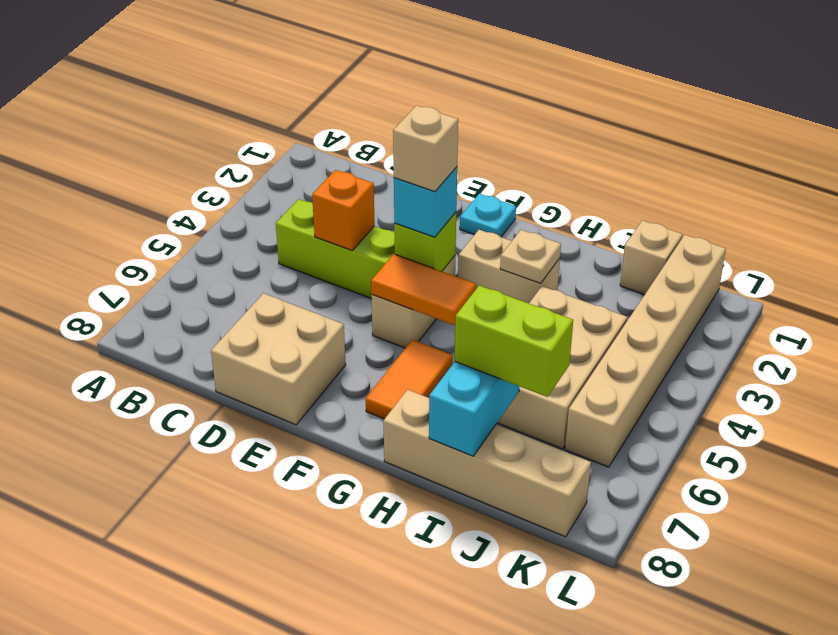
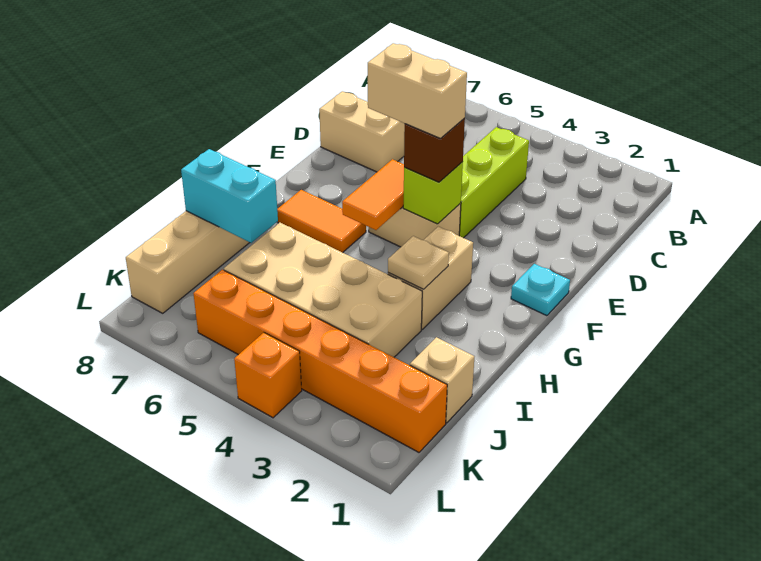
orange 1x1 brick [312,170,375,251] -> orange 1x1 brick moved to [234,333,302,418]
tan 2x2 brick [211,293,346,425] -> tan 1x2 brick [319,91,405,172]
cyan 1x1 brick [394,167,457,237] -> brown 1x1 brick [404,118,465,182]
tan 1x1 brick [393,105,458,192] -> tan 1x2 brick [368,43,467,138]
tan 2x3 brick [497,286,627,449] -> tan 2x4 brick [224,222,422,357]
lime 1x2 brick [455,285,573,397] -> none
tan 1x6 brick [565,235,726,467] -> orange 1x6 brick [193,270,447,452]

